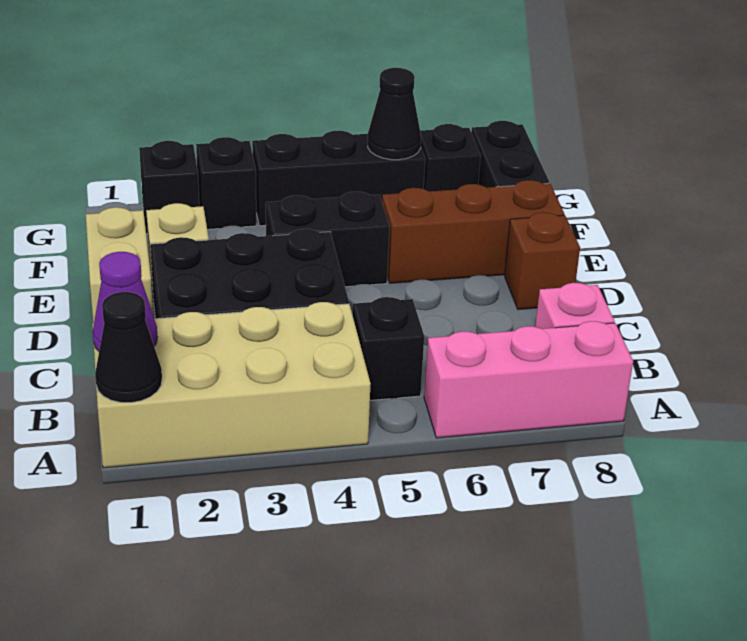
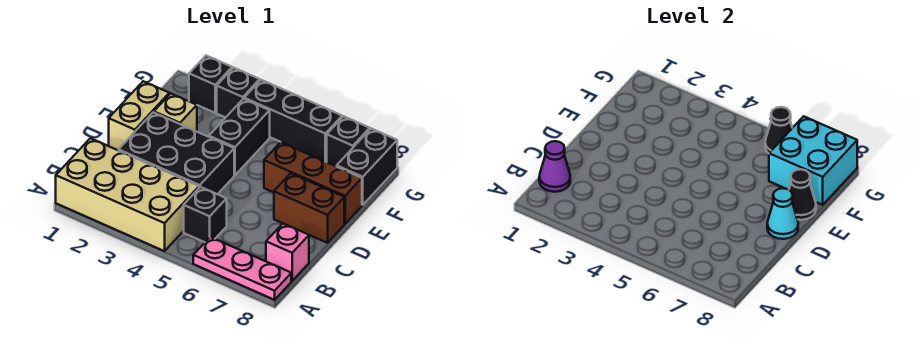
black 1x1 cone [95,292,162,403] -> black 1x1 cone moved to [789,169,816,220]
pink 1x3 brick [424,321,633,438] -> pink 1x3 plate [193,237,291,300]
brown 1x1 brick [505,212,580,310] -> brown 1x2 brick [274,173,344,243]
none -> cyan 1x1 cone [767,188,798,239]
black 1x2 brick [266,192,390,287] -> black 1x2 brick turned to [209,99,270,175]
none -> cyan 2x2 brick [769,116,857,205]

